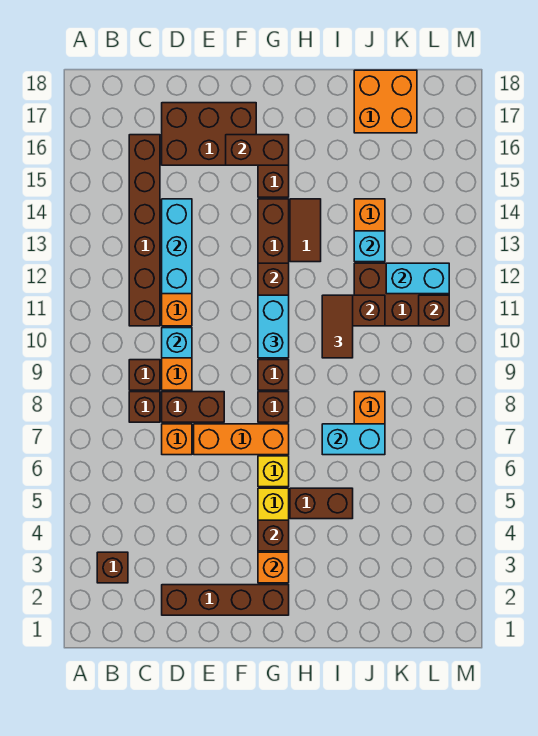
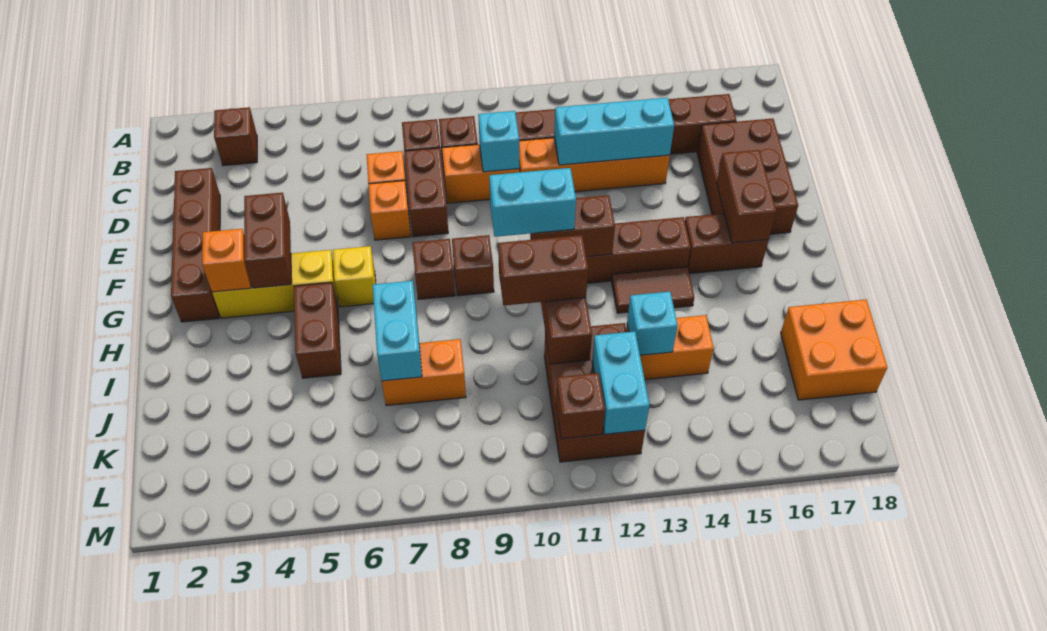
orange 1x3 brick [194,424,289,455] -> orange 1x1 brick [368,181,411,240]
brown 1x1 brick [258,520,289,551] -> brown 1x2 brick [244,193,292,288]
brown 1x2 tile [322,295,353,358] -> brown 1x2 brick [498,235,588,306]

